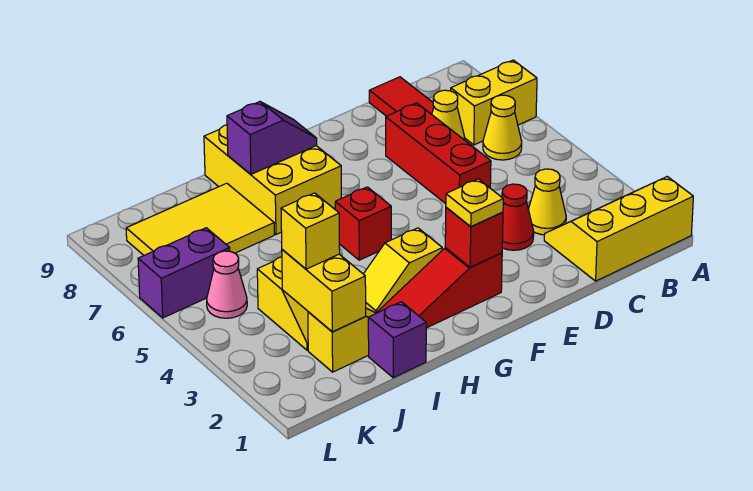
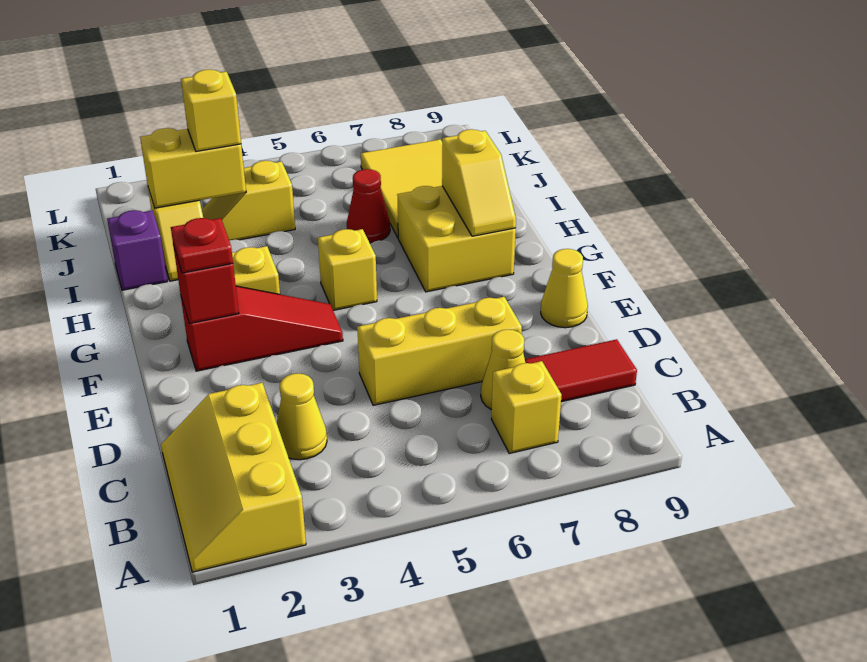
yellow 2x3 slope [544,177,693,281] -> yellow 2x3 slope turned to [161,383,306,572]
yellow 1x2 brick [451,60,537,145] -> yellow 1x1 brick [492,361,562,453]
yellow 1x1 cone [483,95,522,160] -> yellow 1x1 cone moved to [541,249,588,328]
red 1x1 cone [502,184,534,250] -> red 1x1 cone moved to [347,169,390,243]
red 1x3 brick [386,103,491,204] -> yellow 1x3 brick [357,297,522,405]
red 1x3 slope [377,248,502,328] -> red 1x3 slope turned to [181,286,343,371]
yellow 1x1 plate [446,179,503,227] -> red 1x1 plate [171,218,233,273]
red 1x1 brick [335,187,391,260] -> yellow 1x1 brick [318,229,377,310]
yellow 2x3 brick [204,125,341,234] -> yellow 2x2 brick [397,186,516,292]
purple 1x2 slope [227,102,317,174] -> yellow 1x2 slope [442,129,516,236]
pink 1x1 cone [207,251,247,318] -> none
purple 1x2 brick [138,228,230,318] -> none

